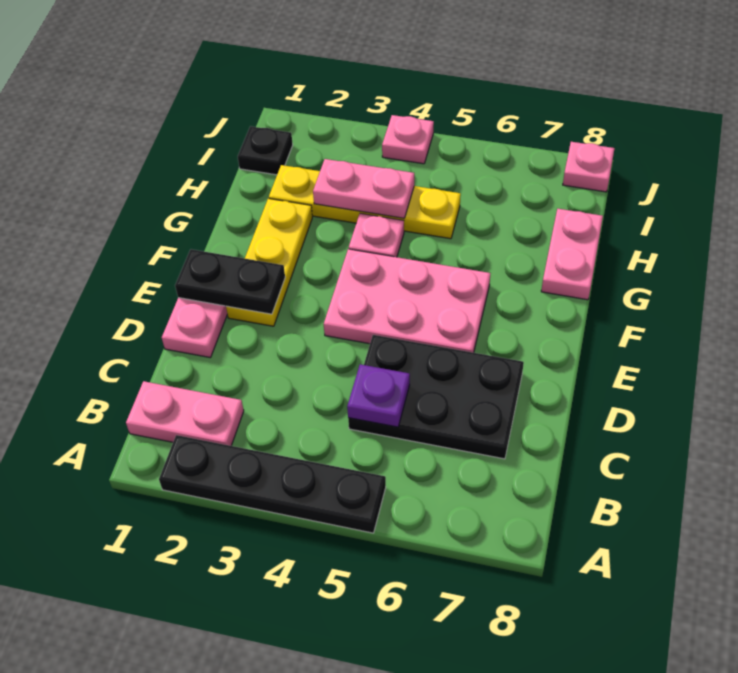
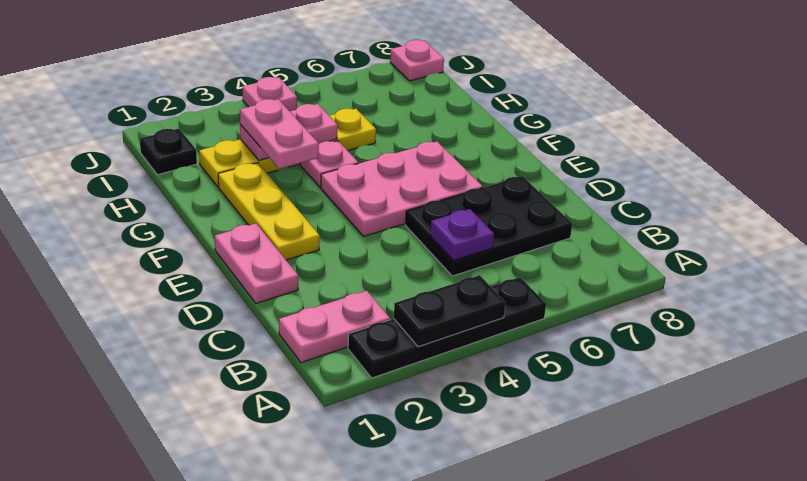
black 1x2 plate [175,249,285,314] -> black 1x2 plate moved to [394,275,505,347]
pink 1x2 plate [541,209,603,300] -> pink 1x2 plate moved to [240,99,319,169]

